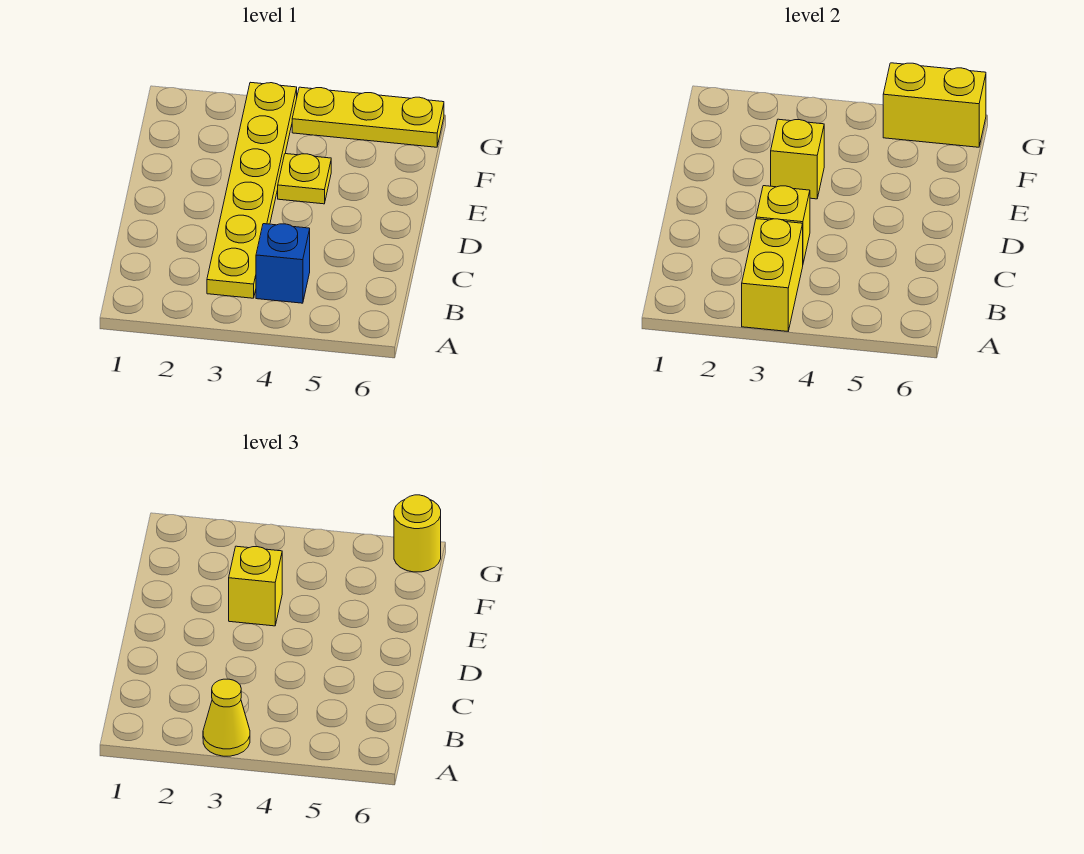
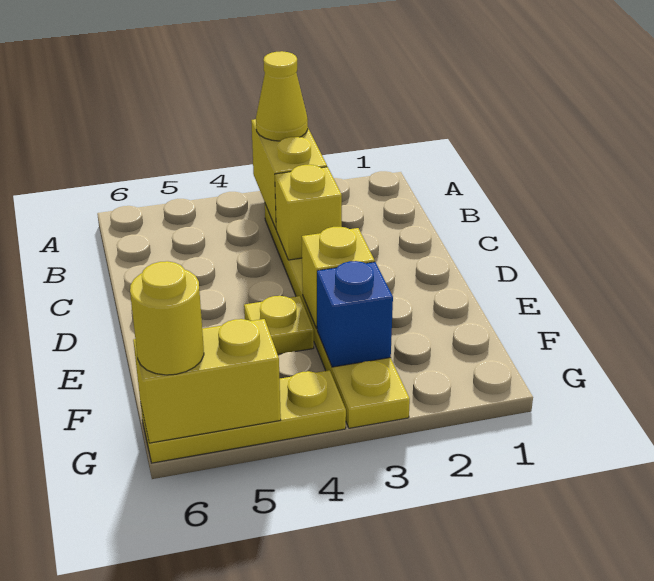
blue 1x1 brick [256,224,310,303] -> blue 1x1 brick moved to [317,261,393,367]
yellow 1x1 brick [229,546,282,626] -> none

